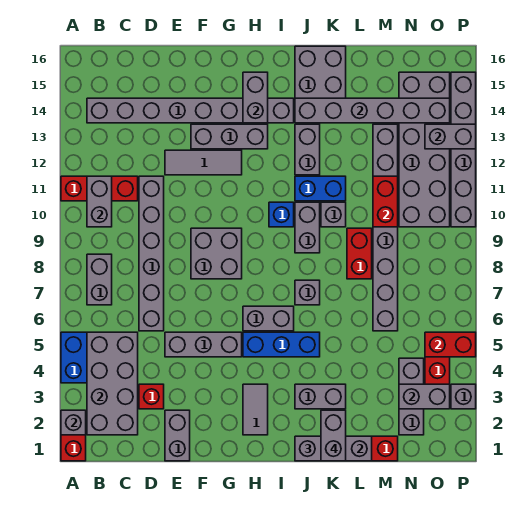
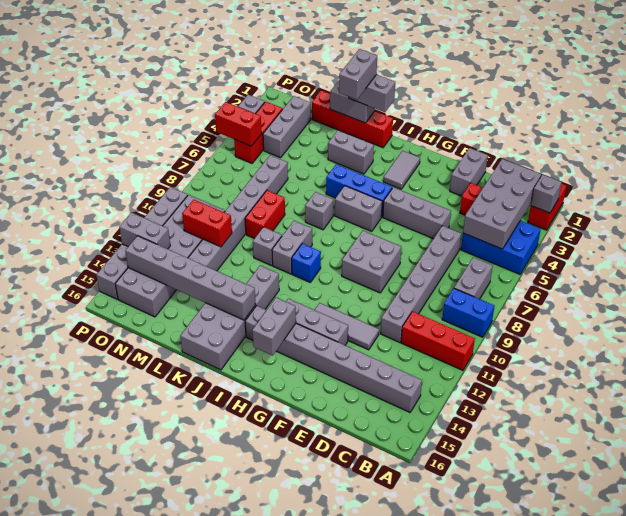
grey 1x2 brick [87,176,112,227] -> none
blue 1x2 brick [295,176,346,201] -> blue 1x2 brick moved to [442,289,494,337]
red 1x2 brick [373,176,398,227] -> red 1x2 brick turned to [182,200,232,247]
grey 1x2 brick [399,384,450,409] -> none

